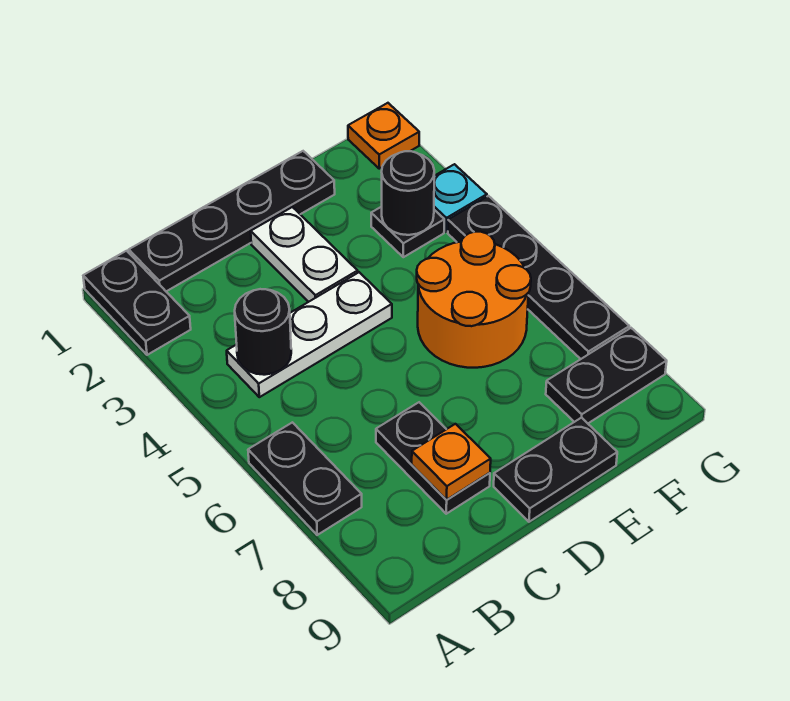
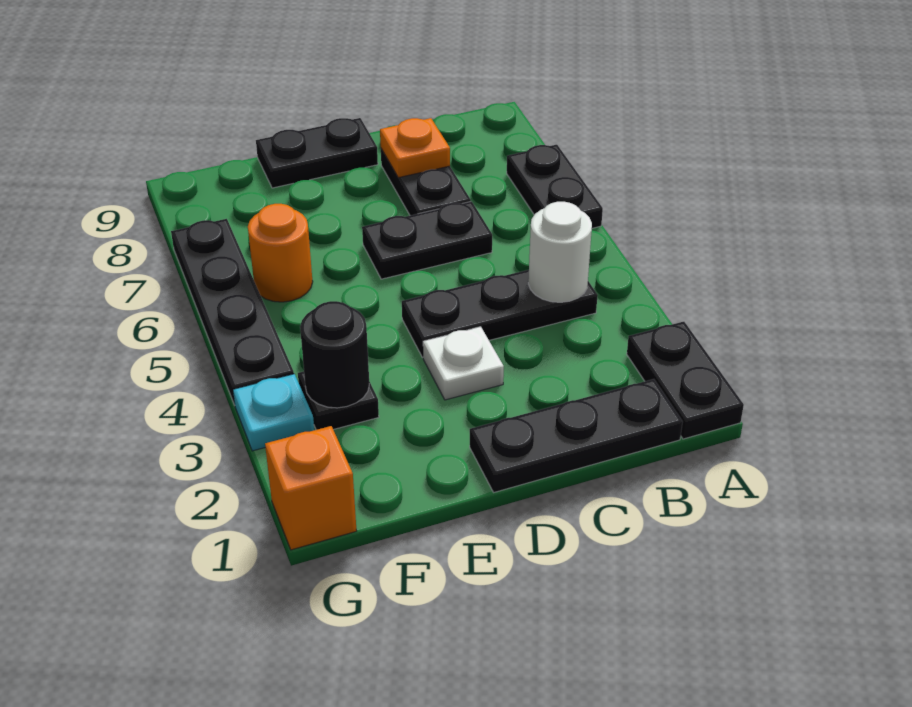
black 1x4 plate [129,151,335,291] -> black 1x3 plate [470,379,683,492]
white 1x3 plate [227,272,392,397] -> black 1x3 plate [402,270,598,357]
black 1x1 round brick [235,289,291,375] -> white 1x1 round brick [528,202,592,302]
white 1x2 plate [251,207,358,302] -> white 1x1 plate [423,327,504,400]
orange 2x2 round brick [417,232,531,368] -> orange 1x1 round brick [248,204,313,302]
black 1x2 plate [546,328,667,423] -> black 1x2 plate moved to [362,201,492,279]
orange 1x1 plate [348,103,419,169] -> orange 1x1 brick [265,426,357,550]

